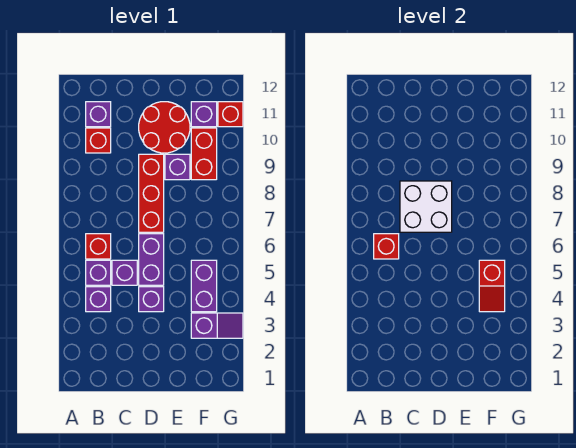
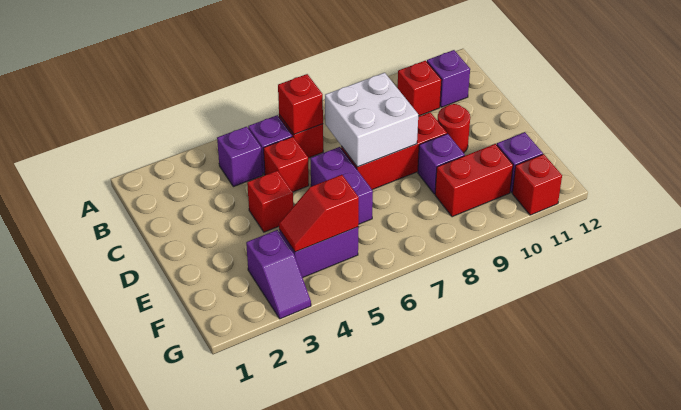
purple 1x1 brick [112,260,137,285] -> red 1x1 brick [264,137,309,192]
purple 1x1 brick [139,287,164,312] -> red 1x1 brick [247,171,293,232]
purple 1x2 brick [139,234,164,285] -> purple 1x2 brick turned to [310,147,373,224]
red 2x2 round brick [139,102,190,153] -> red 1x1 round brick [437,104,470,153]

